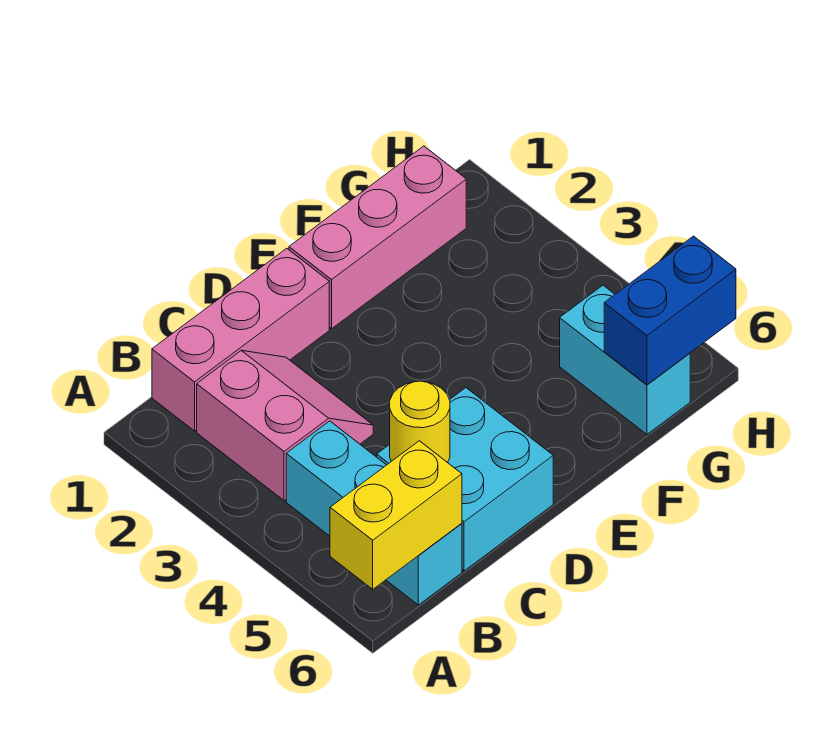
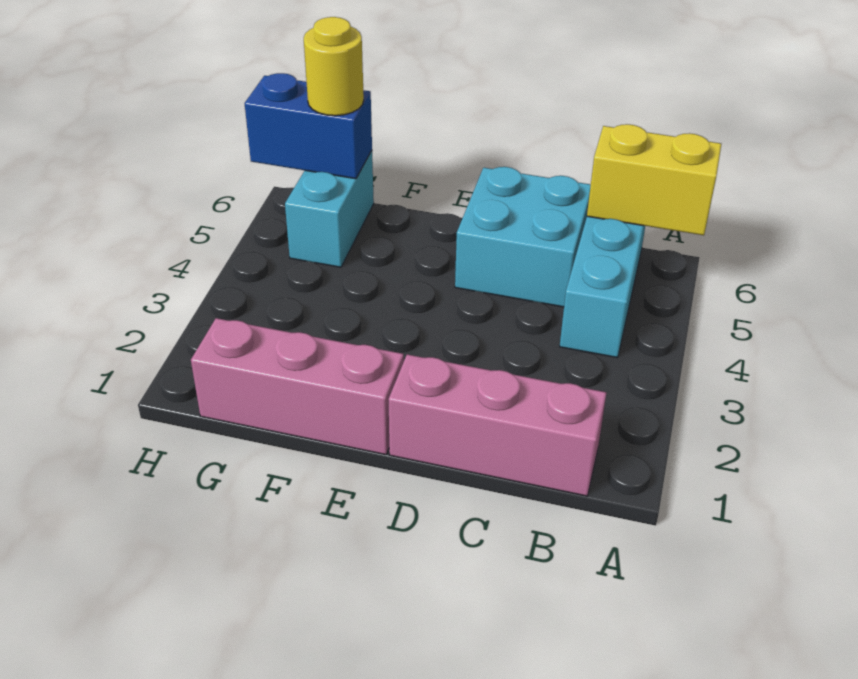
pink 2x2 slope [197,350,373,501] -> none
yellow 1x1 round brick [390,381,450,463] -> yellow 1x1 round brick moved to [304,17,364,116]

